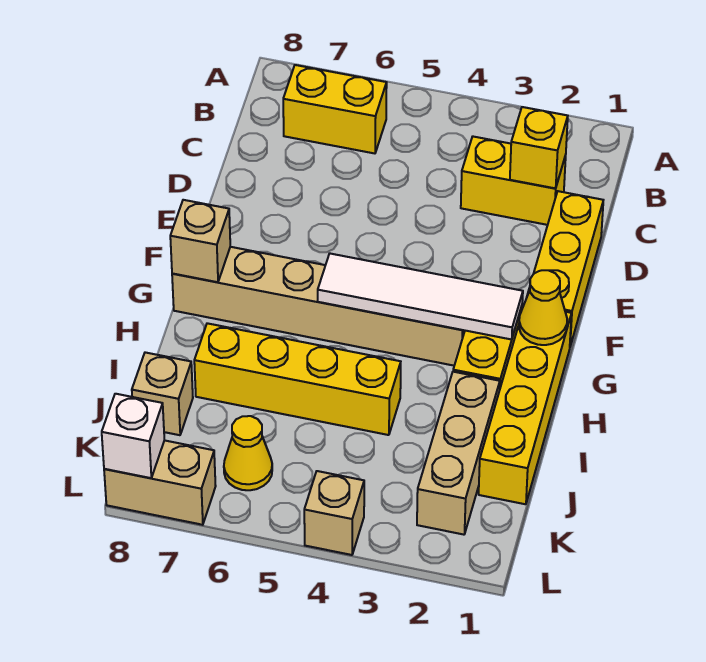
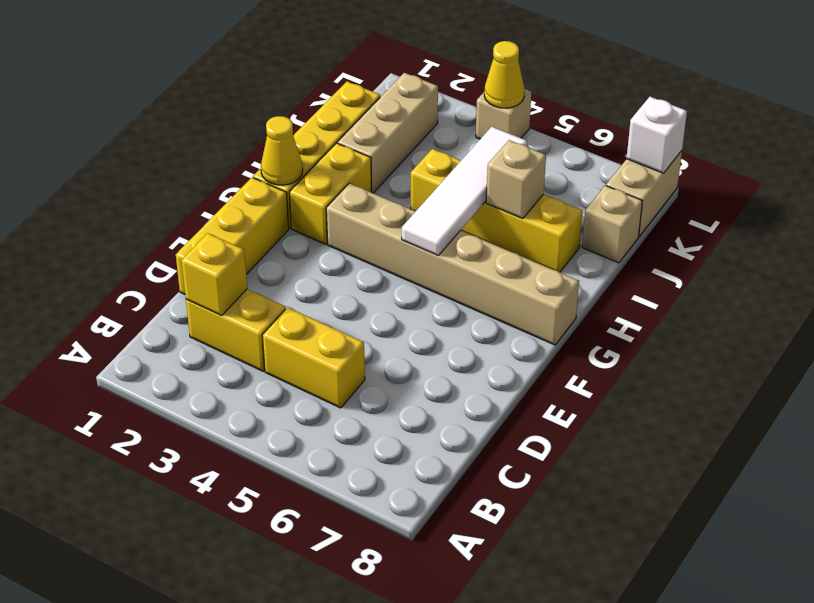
yellow 1x2 brick [283,65,387,153] -> yellow 1x2 brick moved to [262,307,365,408]
white 1x4 tile [318,254,523,339] -> white 1x4 tile turned to [402,127,527,255]
tan 1x1 brick [170,200,230,282] -> tan 1x1 brick moved to [486,140,546,219]
yellow 1x1 cone [224,416,272,490] -> yellow 1x1 cone moved to [484,41,524,108]
tan 1x2 brick [104,440,216,525] -> tan 1x2 brick turned to [606,151,682,237]

